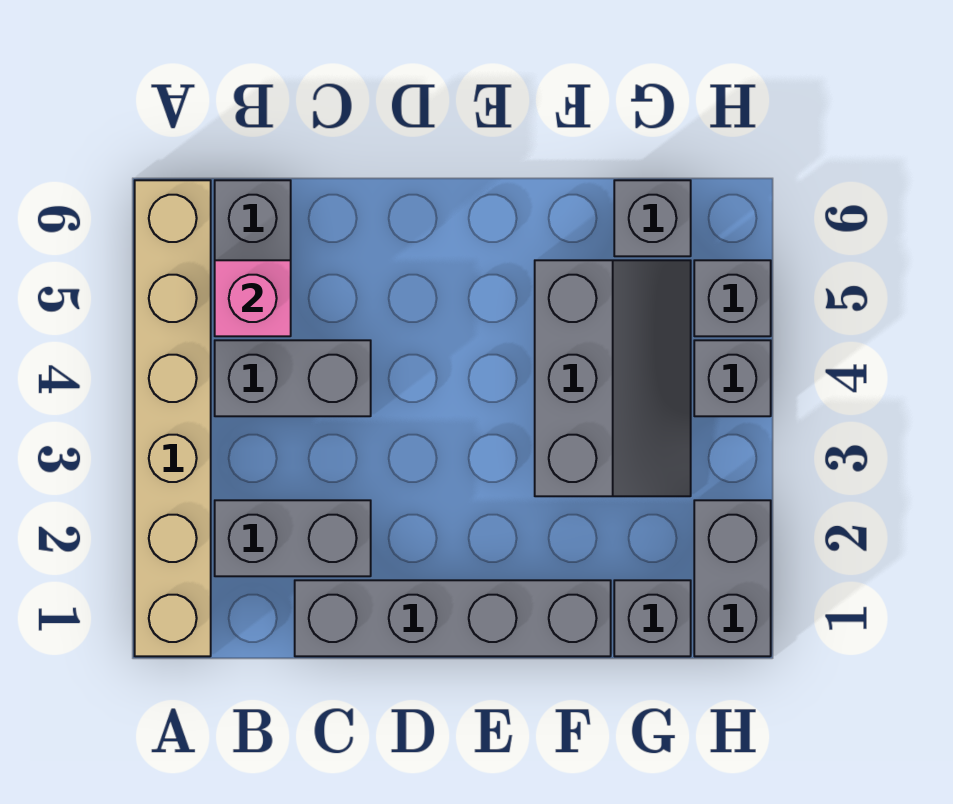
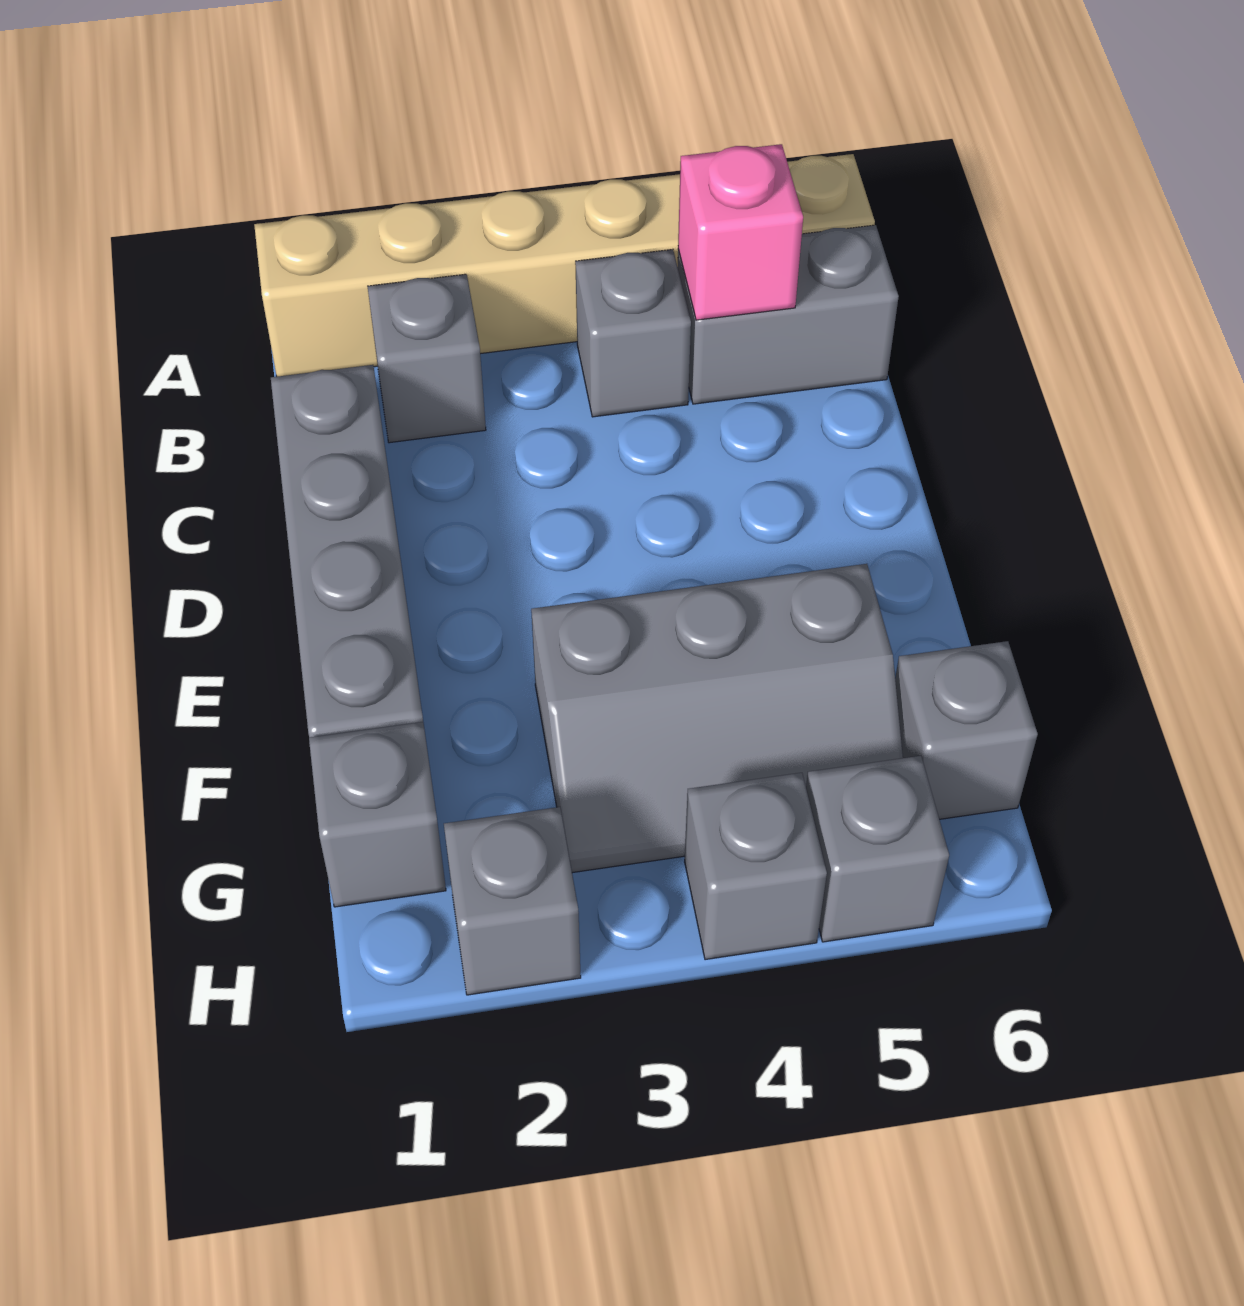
grey 1x2 brick [215,500,371,576] -> grey 1x1 brick [368,274,486,443]
grey 1x2 brick [215,340,371,416] -> grey 1x1 brick [575,250,691,417]
grey 1x2 brick [694,500,771,656] -> grey 1x1 brick [444,807,581,995]

